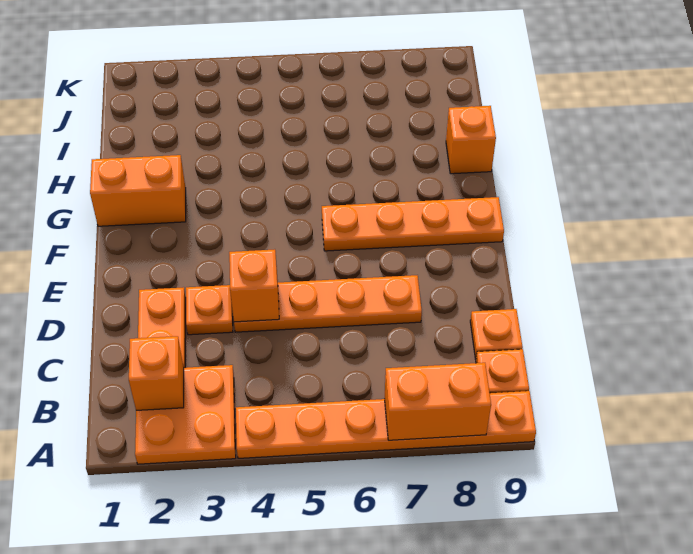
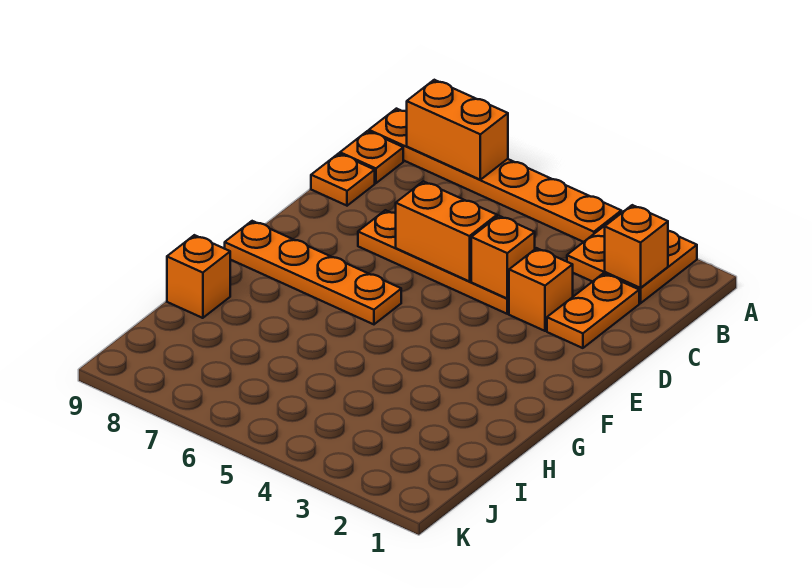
orange 1x1 plate [186,285,233,335] -> orange 1x1 brick [509,248,573,331]
orange 1x2 brick [90,155,186,226] -> orange 1x2 brick moved to [396,181,497,281]

